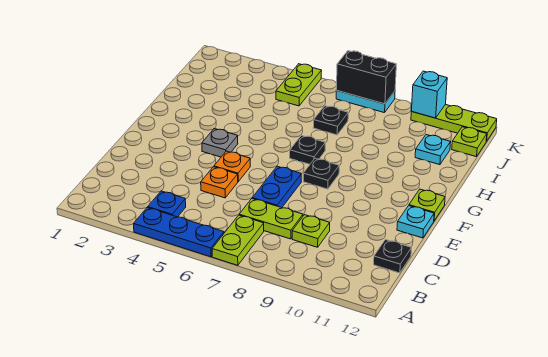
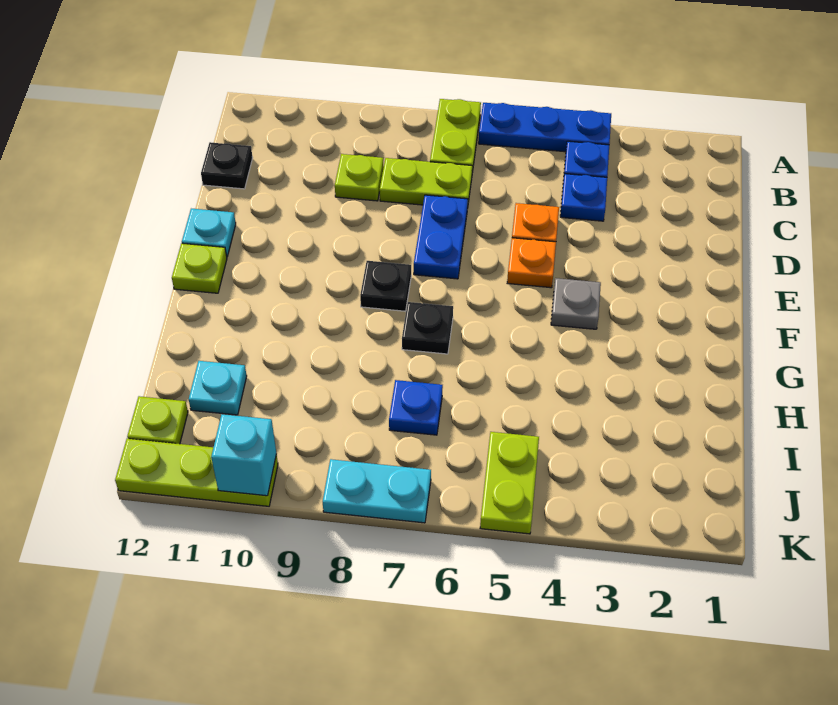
none -> blue 1x1 plate [560,174,607,221]
black 1x1 plate [313,106,348,135] -> blue 1x1 plate [389,380,443,435]
black 1x2 brick [336,51,396,104] -> none

